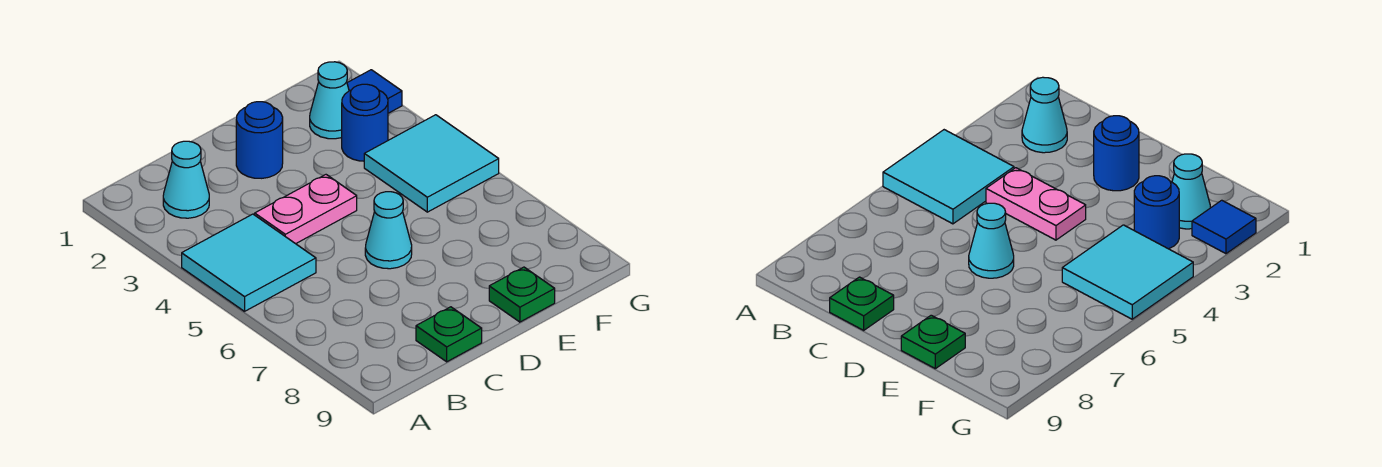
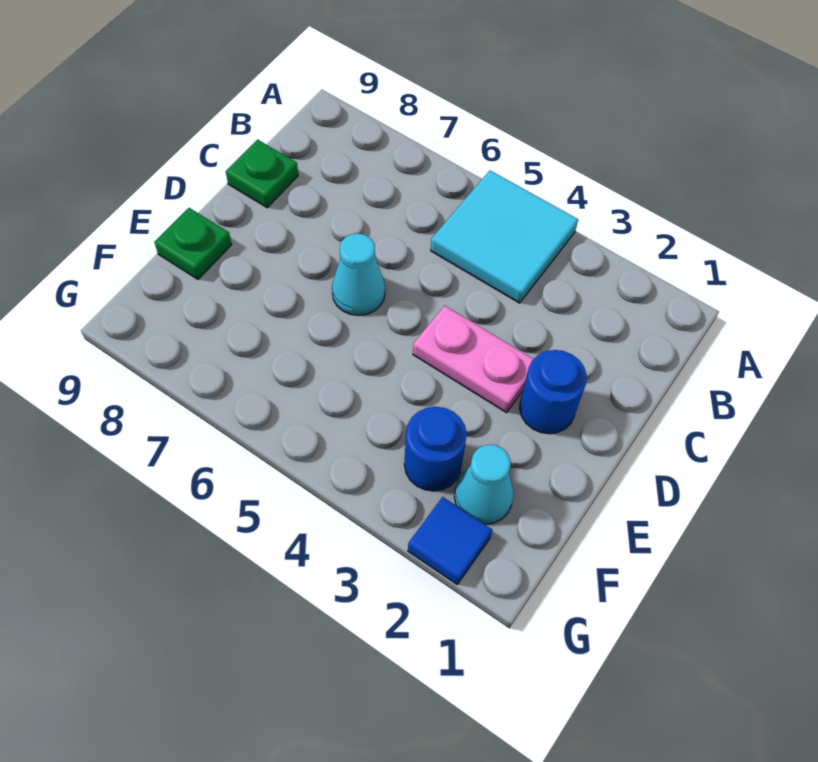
cyan 1x1 cone [163,141,209,218] -> none
pink 1x2 plate [255,175,357,244] -> pink 1x2 plate turned to [413,306,533,413]
cyan 2x2 tile [364,115,499,212] -> none

